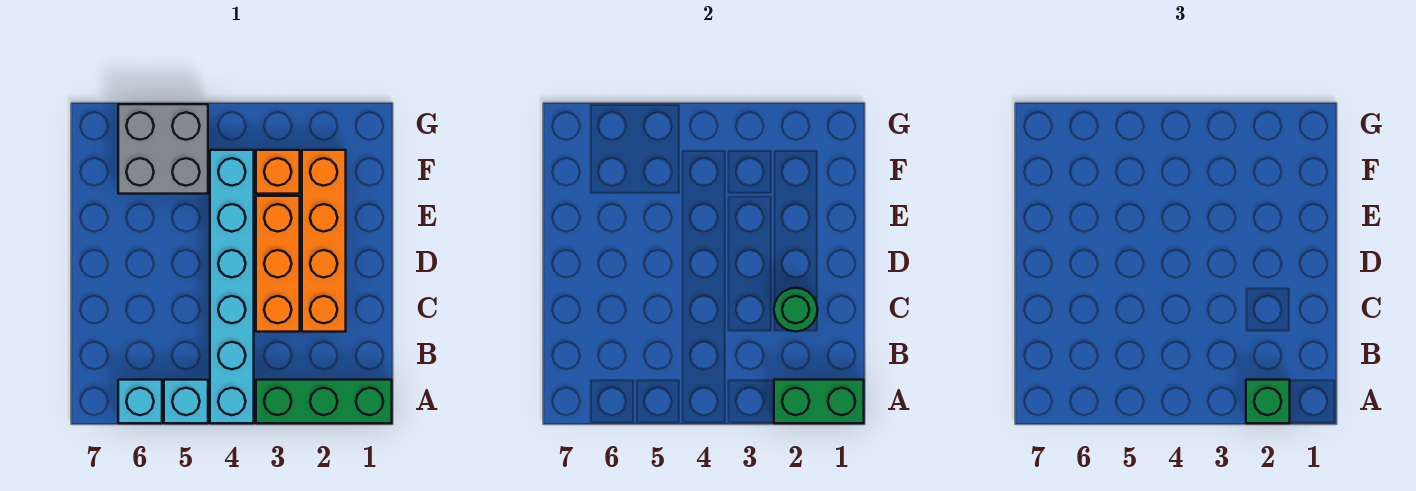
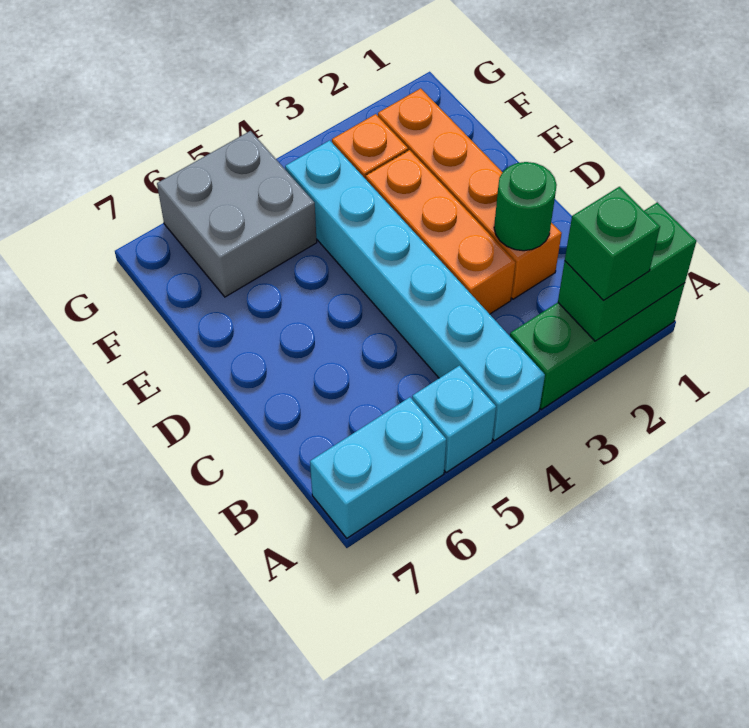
cyan 1x1 brick [118,380,162,423] -> cyan 1x2 brick [310,397,446,538]

